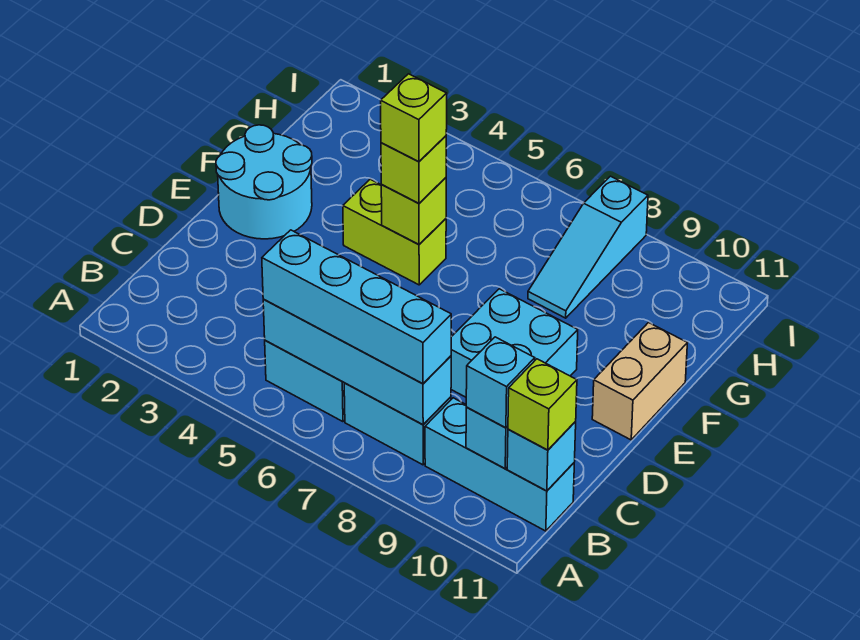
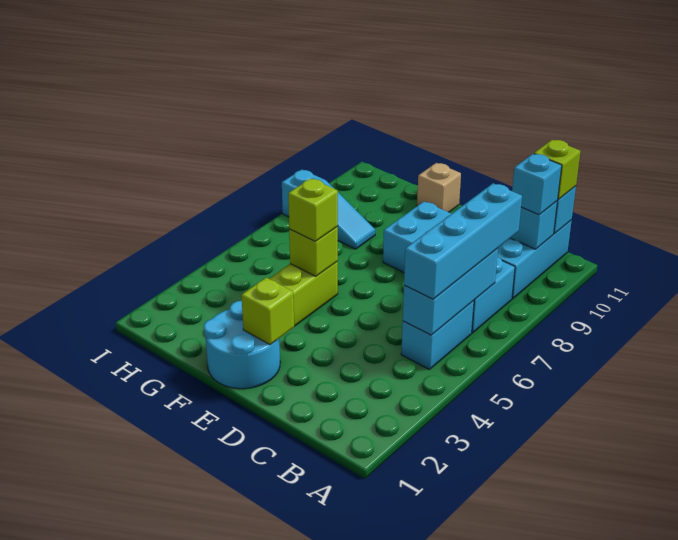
cyan 1x4 brick [263,299,451,425] -> cyan 1x3 brick [403,248,498,335]
tan 1x2 brick [592,323,687,440] -> tan 1x1 brick [417,163,461,212]
lime 1x1 brick [381,74,447,162] -> lime 1x1 brick moved to [241,278,294,345]

